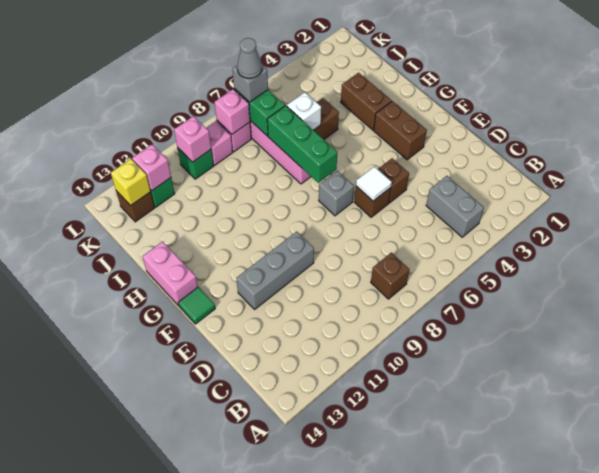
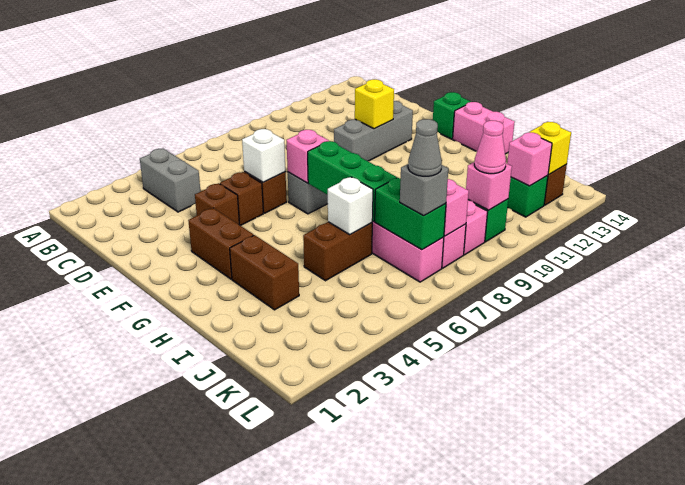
brown 1x1 brick [371,253,410,299] -> brown 1x1 brick moved to [195,183,239,224]
white 1x1 tile [356,166,392,201] -> white 1x1 brick [242,129,285,182]
none -> yellow 1x1 brick [355,79,394,129]
none -> pink 1x1 brick [287,130,329,183]
green 1x1 tile [178,287,215,324] -> green 1x1 brick [433,92,471,139]
none -> pink 1x1 cone [474,121,506,174]

